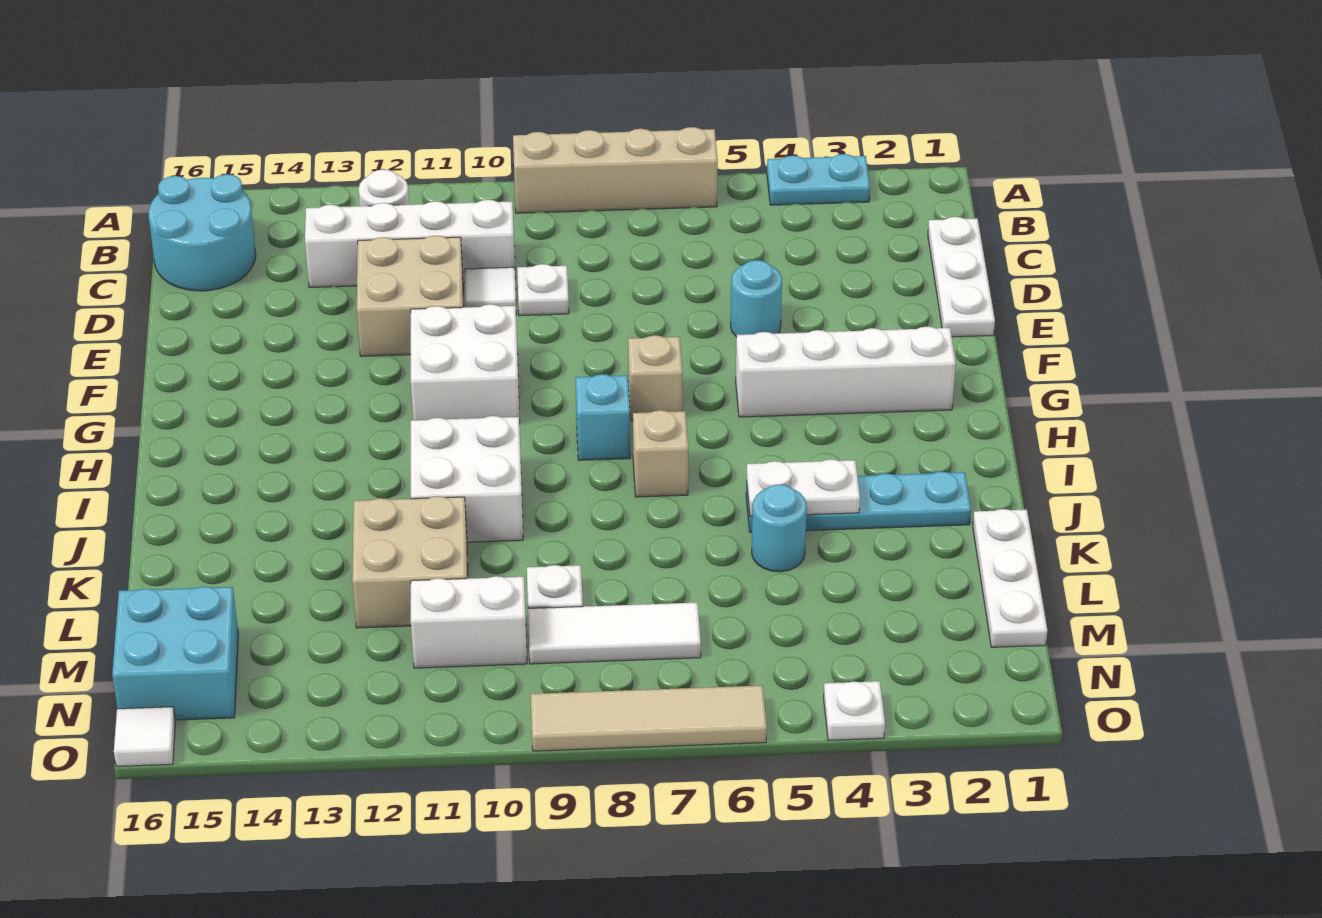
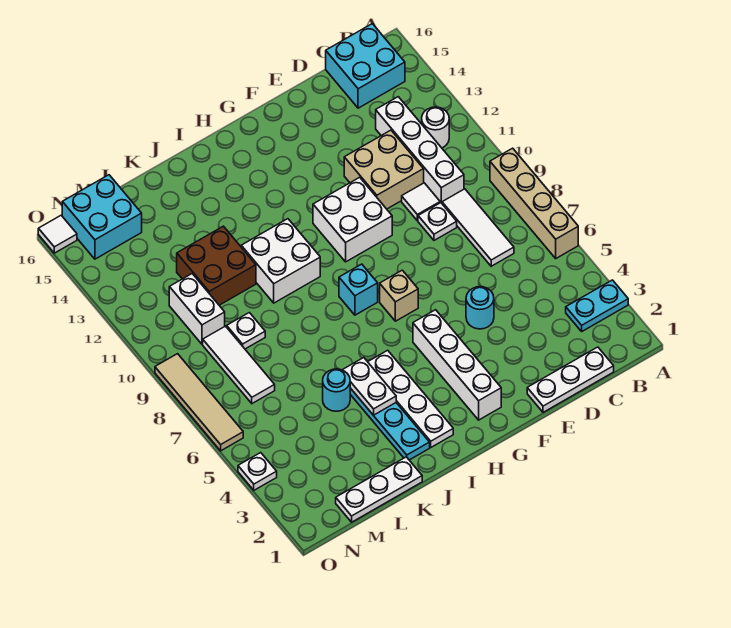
cyan 1x2 plate [767,154,870,205] -> cyan 1x2 plate turned to [566,280,628,331]
cyan 2x2 round brick [149,174,256,291] -> cyan 2x2 brick [326,24,405,108]
none -> white 1x3 tile [442,189,514,266]
none -> white 1x4 plate [368,350,453,447]
tan 1x1 brick [633,410,688,497] -> none
tan 2x2 brick [352,496,468,628] -> brown 2x2 brick [177,226,256,305]

